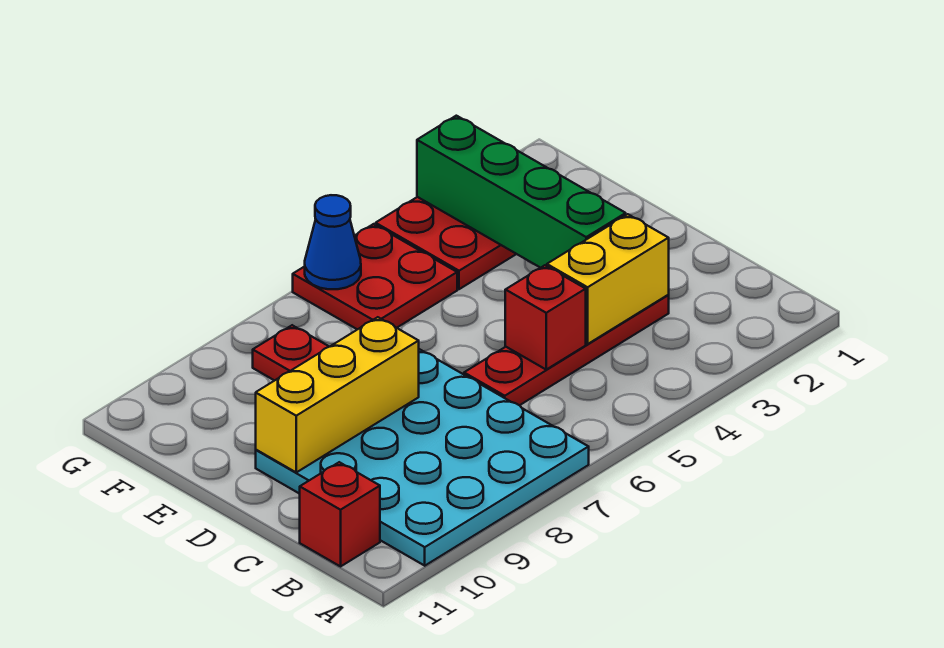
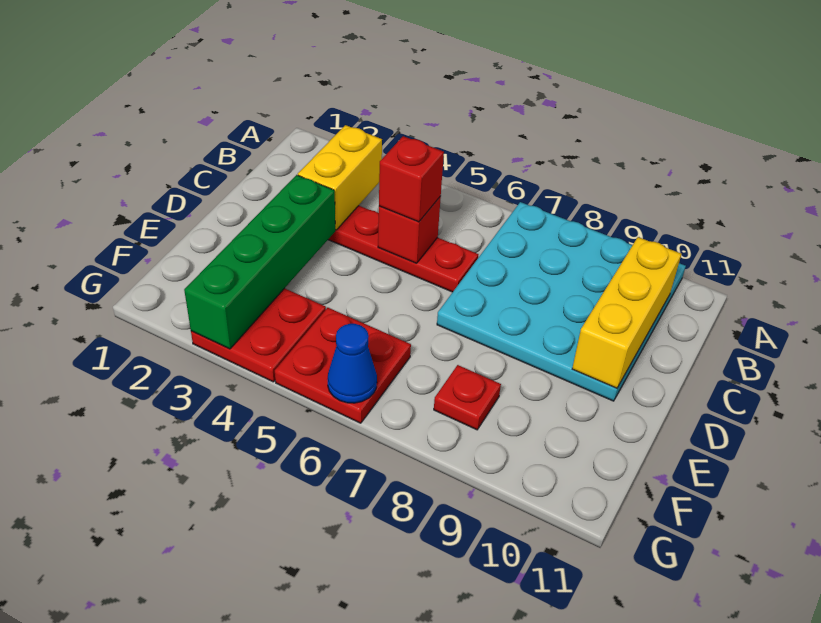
red 1x1 brick [300,462,380,566] -> red 1x1 brick moved to [379,136,444,222]
yellow 1x2 brick [547,214,669,344] -> yellow 1x2 brick turned to [298,125,382,230]
yellow 1x3 brick [256,317,419,472] -> yellow 1x3 brick turned to [572,237,681,388]

